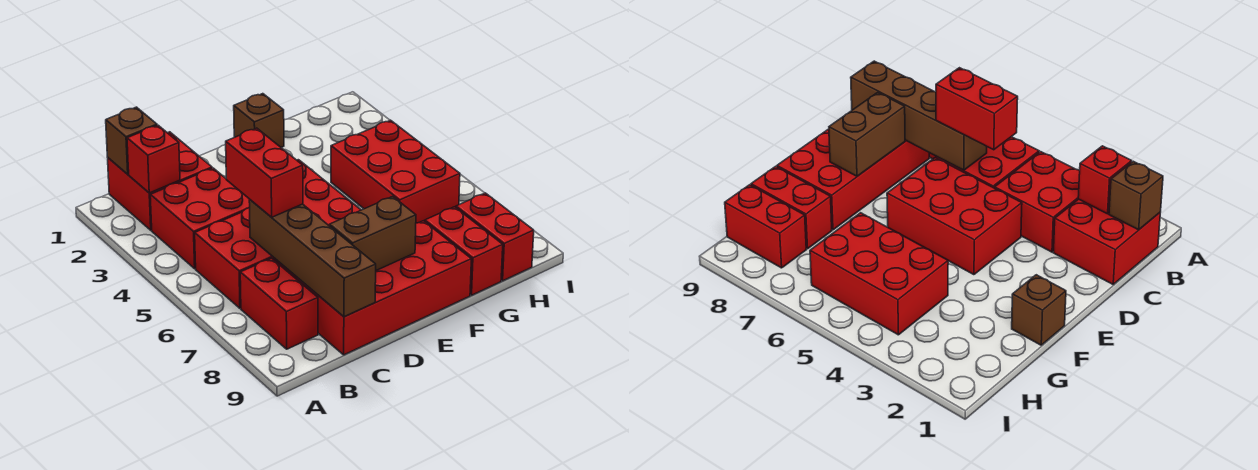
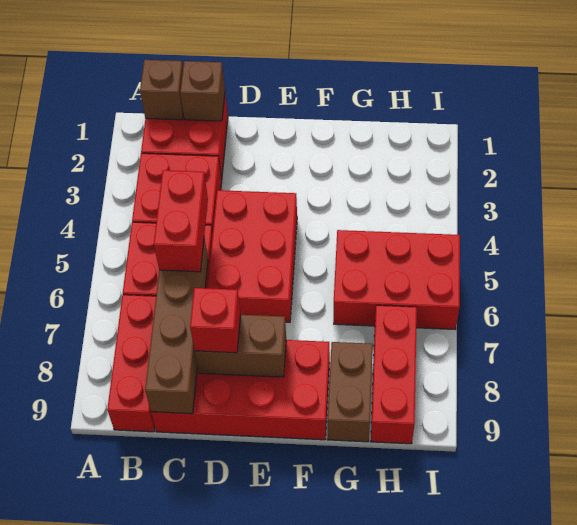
red 1x1 brick [127,125,180,193] -> red 1x1 brick moved to [190,288,241,353]
red 1x2 brick [240,258,318,349] -> red 1x3 brick [107,295,156,432]
brown 1x1 brick [234,94,284,147] -> brown 1x1 brick moved to [180,61,225,121]
red 2x3 brick [331,120,460,223] -> red 2x3 brick turned to [334,230,460,330]
red 1x2 brick [425,207,503,295] -> brown 1x2 brick [328,342,373,442]
red 1x2 brick [456,193,534,281] -> red 1x3 brick [371,305,417,444]

